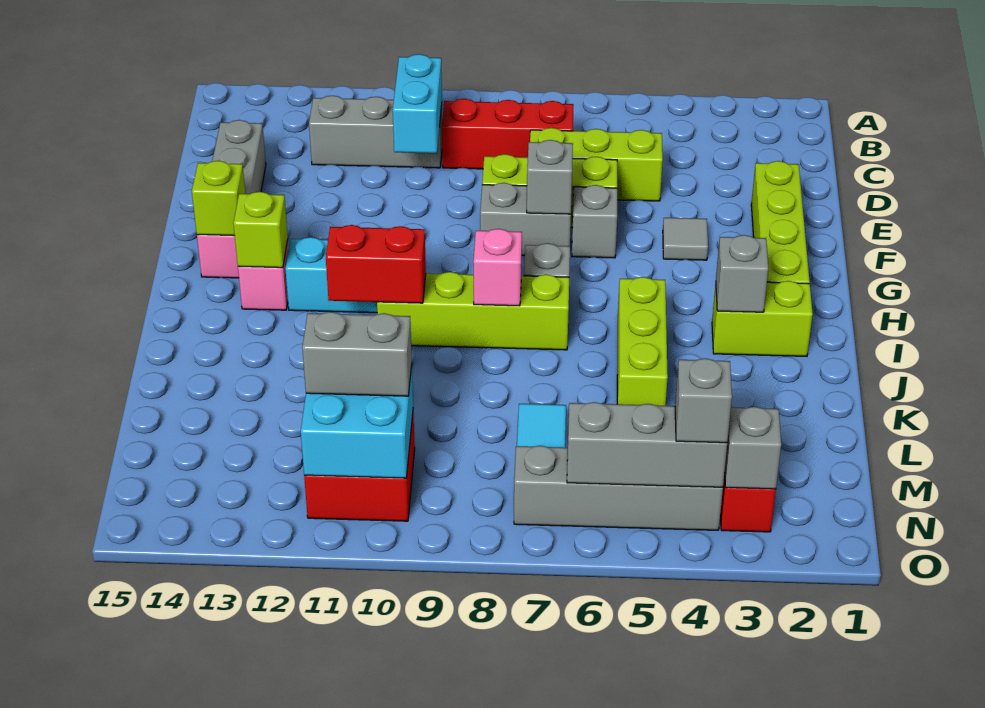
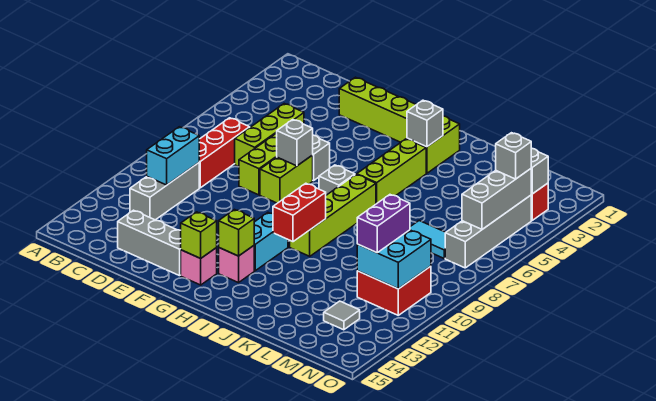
cyan 1x2 brick [393,54,442,153] -> cyan 1x2 brick turned to [147,127,199,185]
grey 1x1 tile [663,218,708,260] -> grey 1x1 tile moved to [324,301,360,330]
grey 1x2 brick [480,183,571,255] -> lime 1x2 brick [260,155,313,203]
lime 1x3 brick [617,277,668,406] -> lime 1x3 brick turned to [357,139,426,204]
pink 1x1 brick [473,229,522,306] -> none
grey 1x2 brick [302,312,412,396] -> purple 1x2 brick [357,195,410,253]

